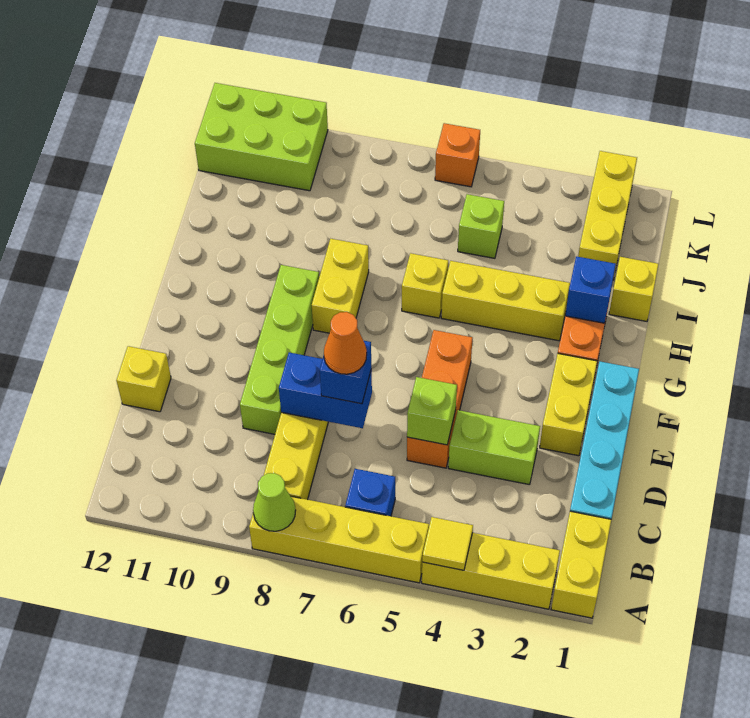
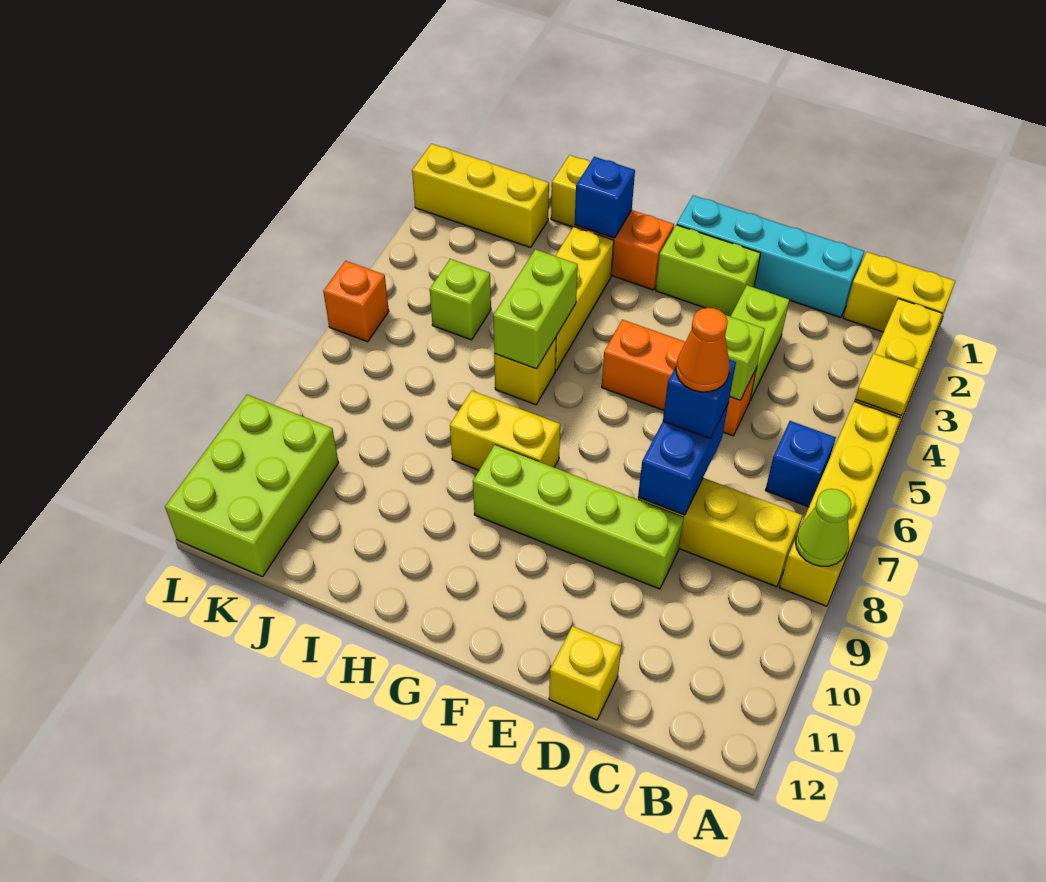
yellow 1x2 brick [540,353,597,456] -> lime 1x2 brick [656,225,760,317]
none -> lime 1x2 brick [493,249,578,369]

